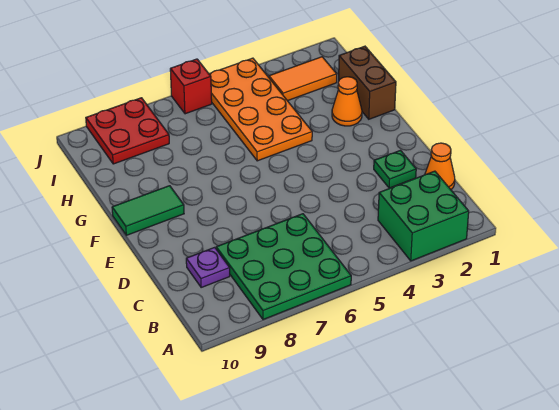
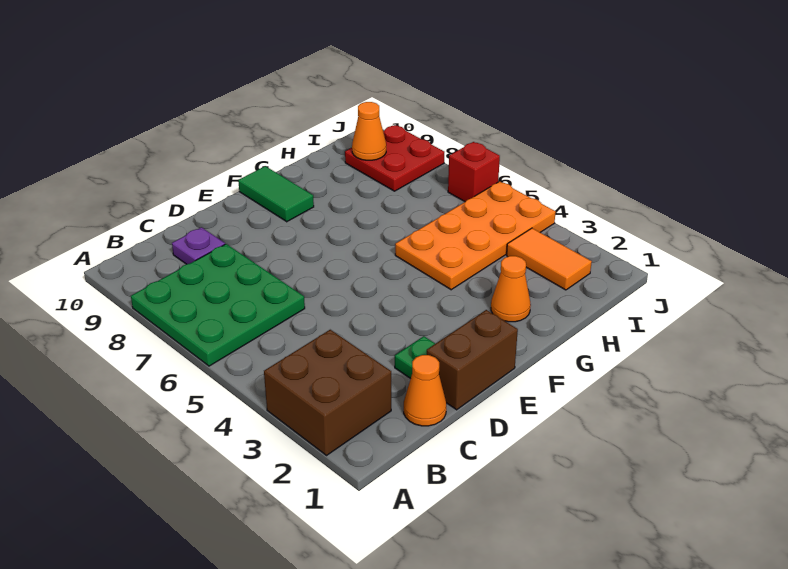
green 2x2 brick [378,171,469,261] -> brown 2x2 brick [264,330,391,455]
brown 1x2 brick [339,46,396,119] -> brown 1x2 brick moved to [427,310,518,410]
none -> orange 1x1 cone [352,102,386,160]

